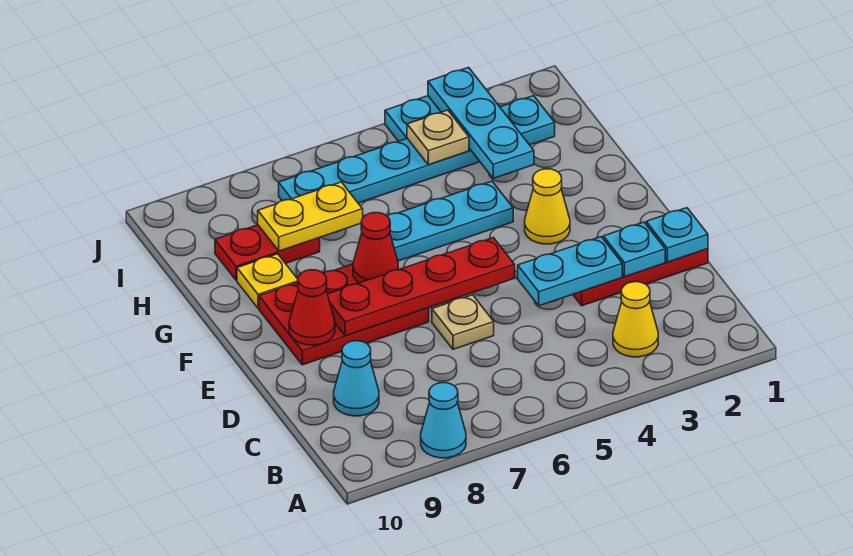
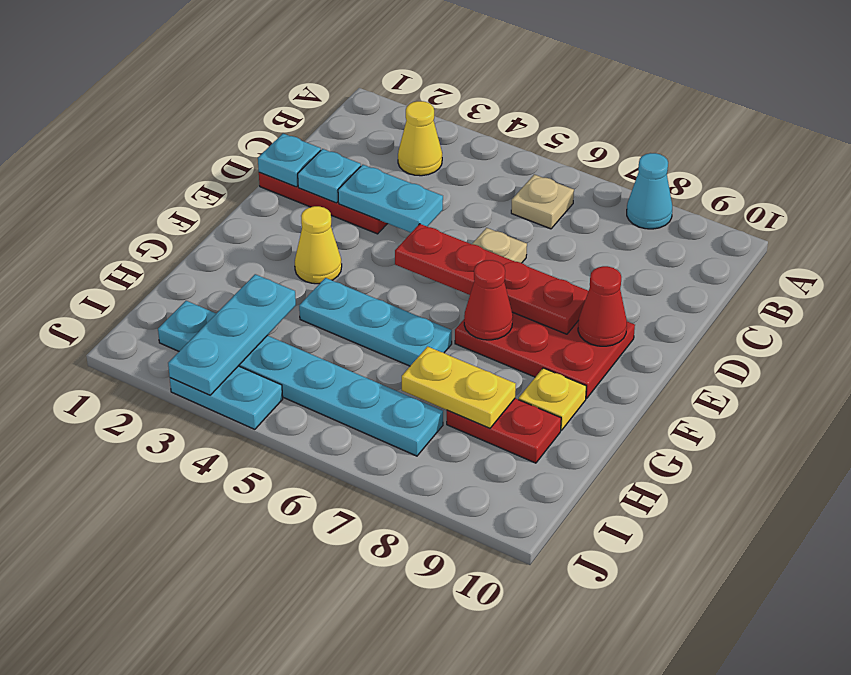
cyan 1x1 cone [334,341,379,416] -> none
tan 1x1 plate [407,110,469,165] -> tan 1x1 plate moved to [511,174,574,229]

